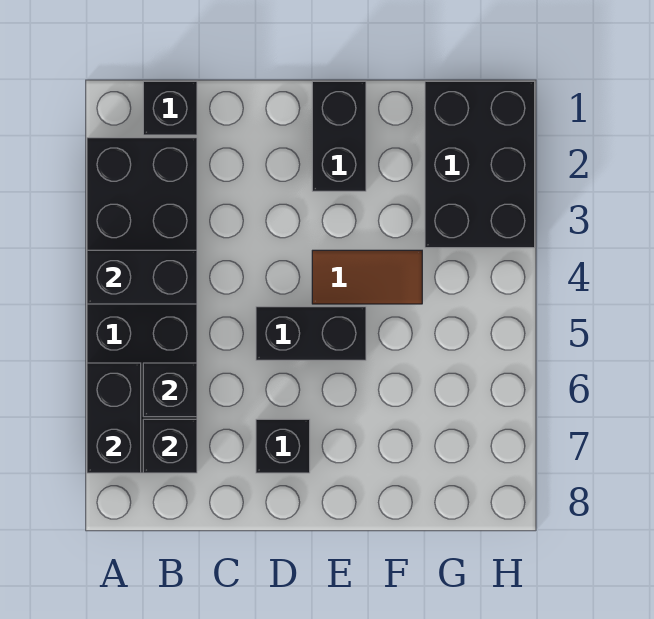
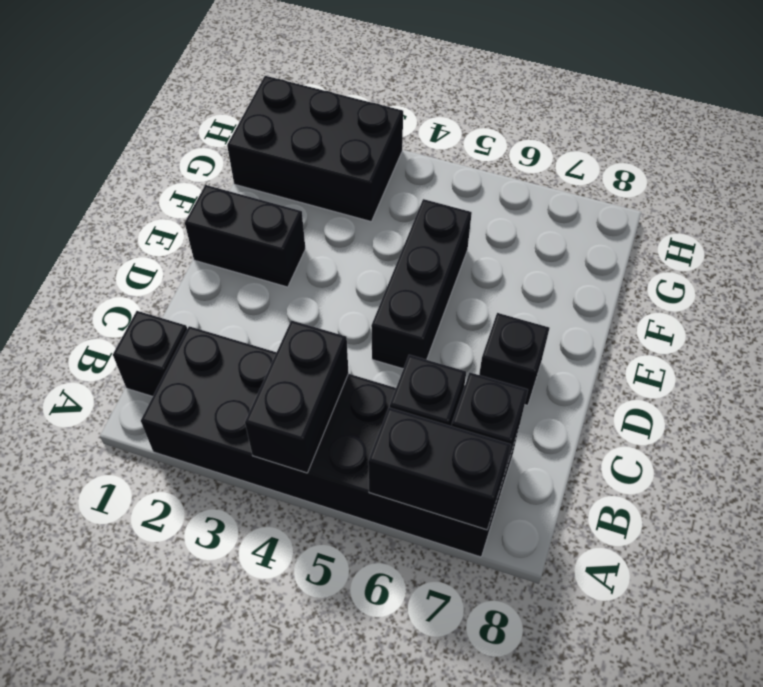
black 1x2 brick [256,307,366,360] -> black 1x3 brick [371,199,472,369]
brown 1x2 tile [312,250,422,304] -> none

